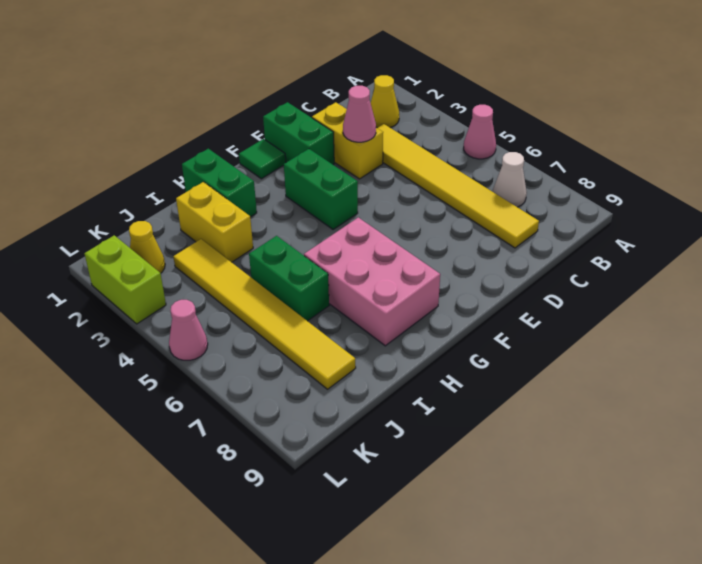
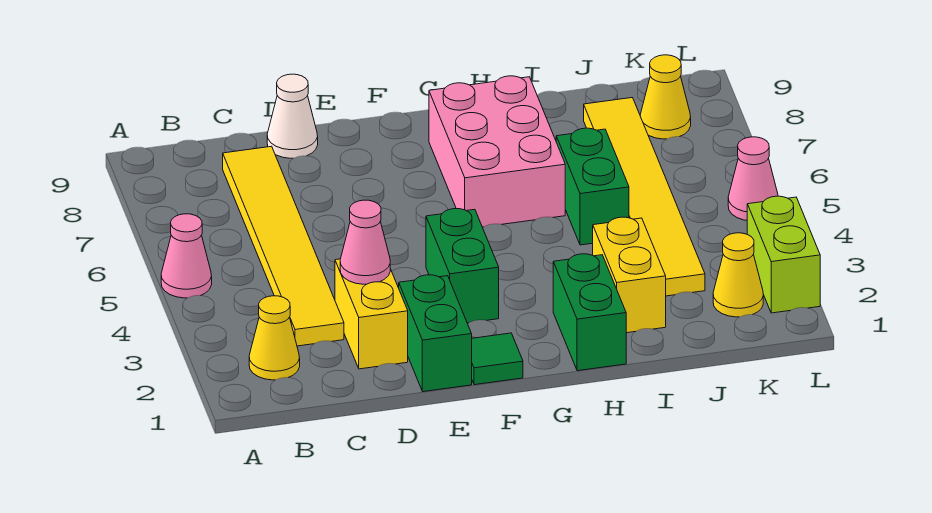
white 1x1 cone [493,152,527,207] -> white 1x1 cone moved to [267,74,318,158]
none -> yellow 1x1 cone [640,55,691,139]

